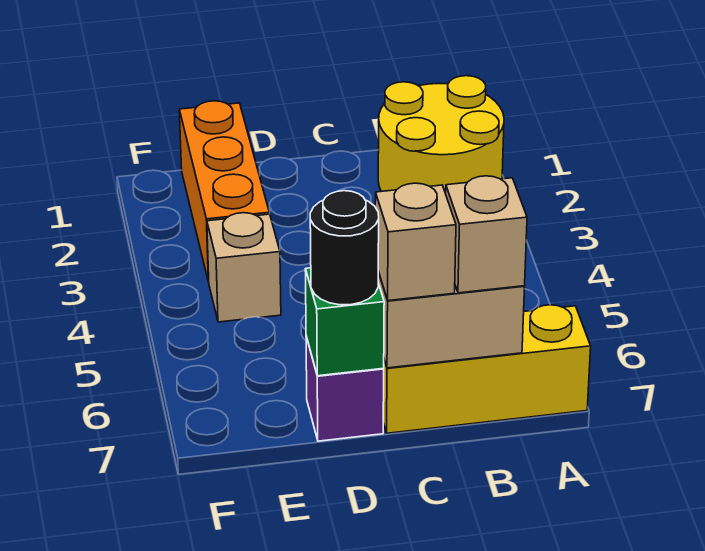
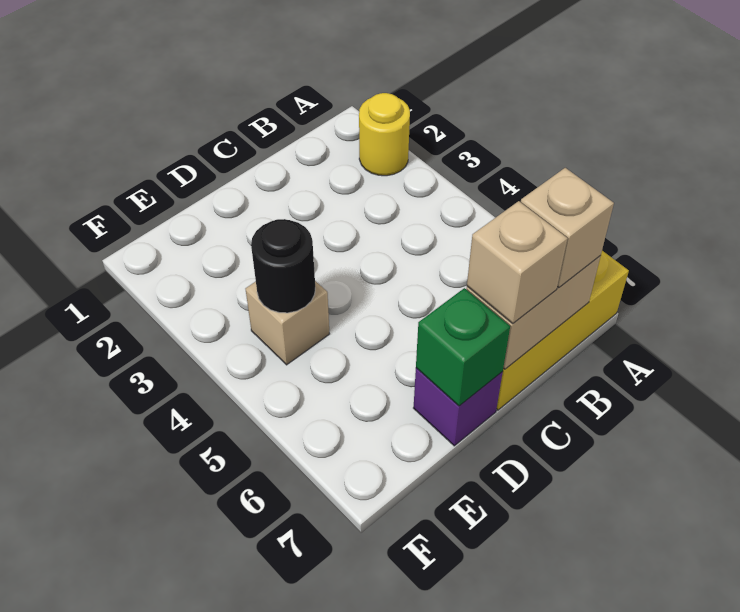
yellow 2x2 round brick [378,76,504,193] -> yellow 1x1 round brick [359,93,410,176]
black 1x1 round brick [310,191,379,305] -> black 1x1 round brick moved to [251,219,315,313]
orange 1x3 brick [179,101,269,282] -> none

